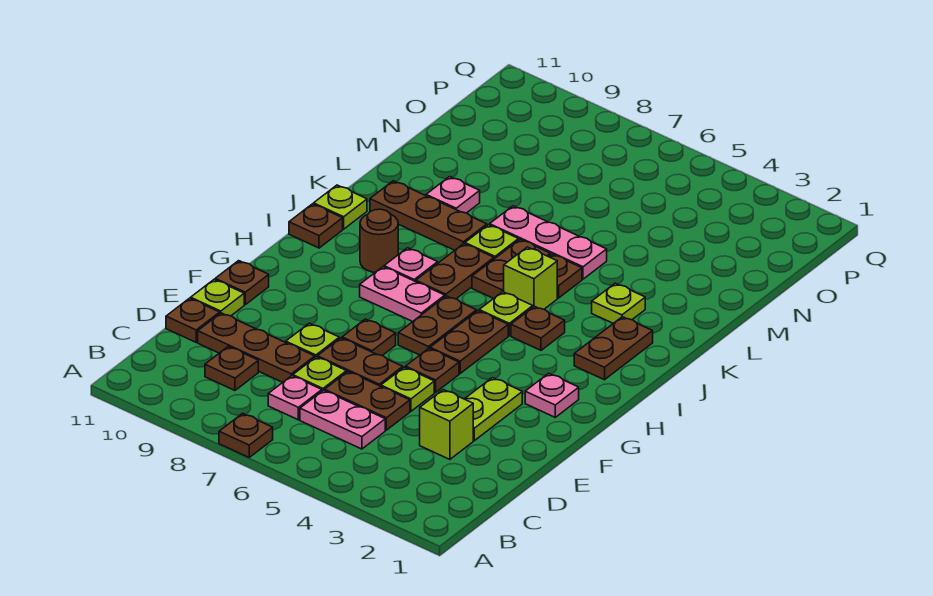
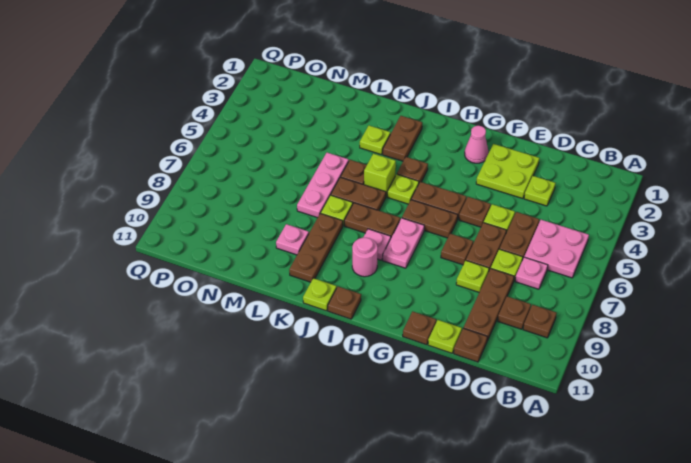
brown 1x1 plate [219,413,273,457] -> brown 1x1 plate moved to [523,305,556,338]
pink 1x2 plate [300,390,385,449] -> pink 2x2 plate [524,220,589,278]
lime 1x1 brick [420,390,473,459] -> lime 1x1 plate [524,176,555,206]
lime 1x2 plate [465,378,522,441] -> lime 2x2 plate [476,144,539,199]
pink 1x1 plate [525,373,579,417] -> pink 1x1 cone [465,126,488,163]
brown 1x2 plate [574,317,653,380] -> brown 1x2 plate turned to [383,116,422,161]
brown 1x1 round brick [360,209,398,272] -> pink 1x1 round brick [352,238,378,277]

